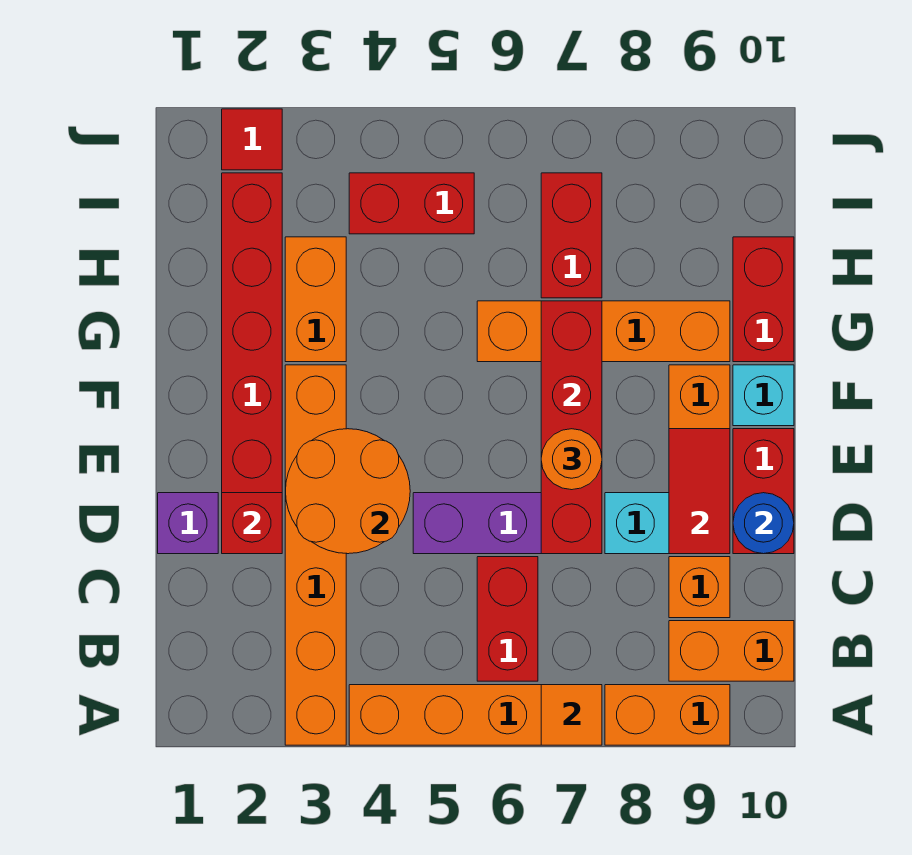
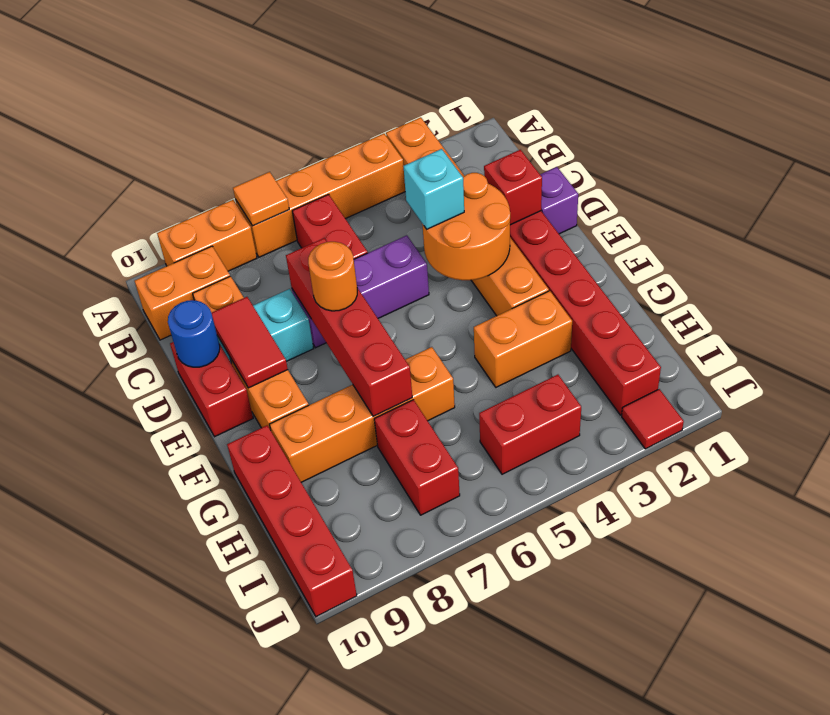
cyan 1x1 brick [733,365,794,426] -> cyan 1x1 brick moved to [403,149,464,229]
orange 1x2 brick [285,237,346,362] -> orange 1x2 brick turned to [474,291,572,387]
red 1x2 brick [733,237,794,362] -> red 1x4 brick [227,425,357,617]

